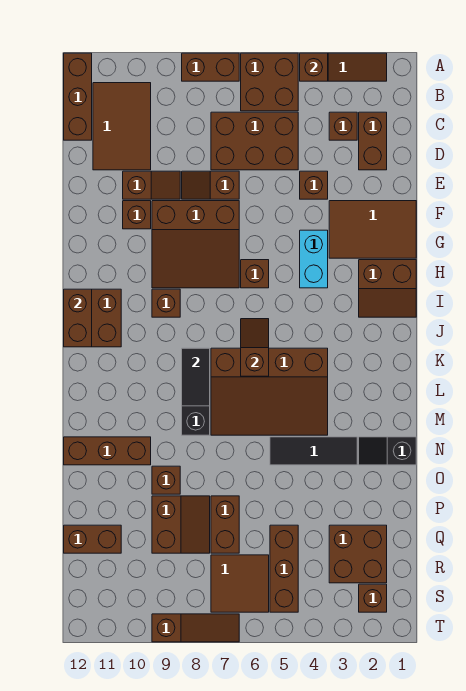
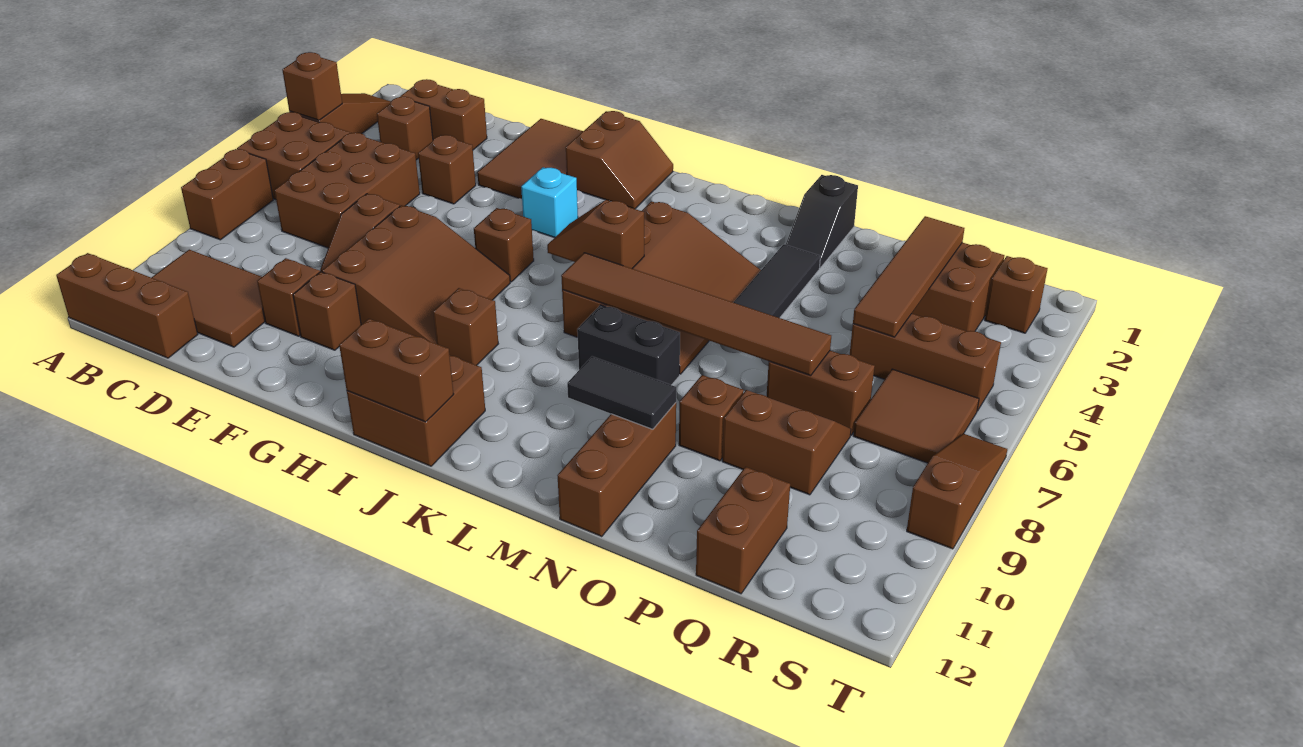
cyan 1x2 brick [300,230,328,288] -> cyan 1x1 brick [521,167,578,238]
none -> brown 1x6 tile [561,253,831,376]
black 1x2 tile [182,348,210,406] -> black 1x2 tile moved to [567,356,676,429]
none -> brown 1x4 tile [853,216,964,337]

